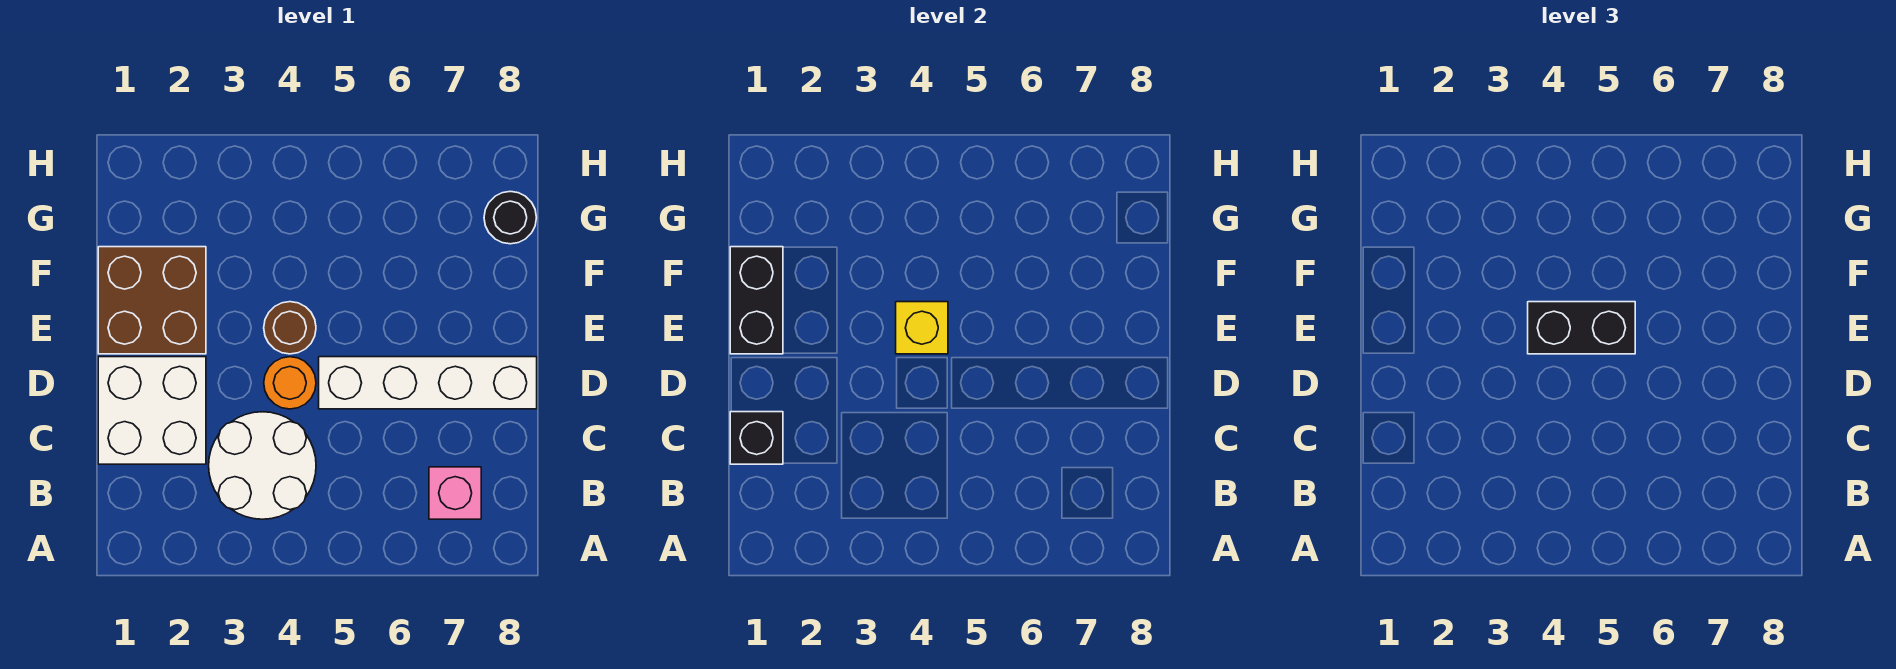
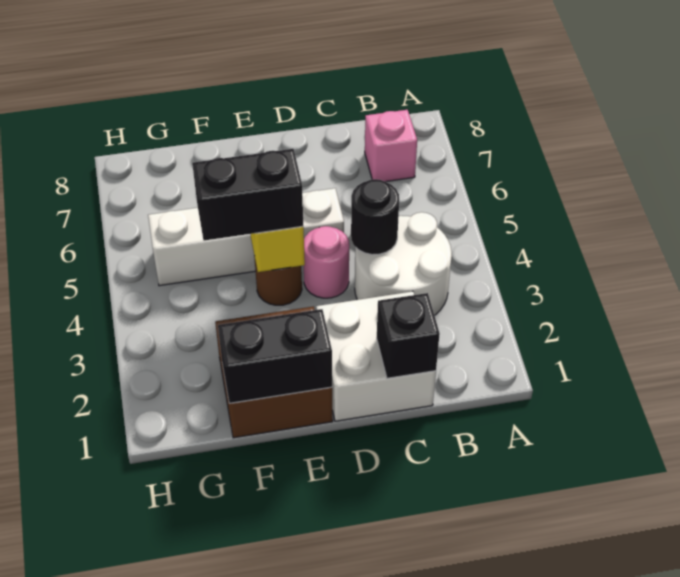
orange 1x1 round brick [264,357,316,409] -> pink 1x1 round brick [304,226,349,298]
white 1x4 brick [319,357,537,409] -> white 1x4 brick turned to [148,188,344,286]
black 1x2 brick [1528,302,1635,354] -> black 1x2 brick turned to [192,149,303,241]
black 1x1 round brick [484,191,537,244] -> black 1x1 round brick moved to [351,179,399,255]

